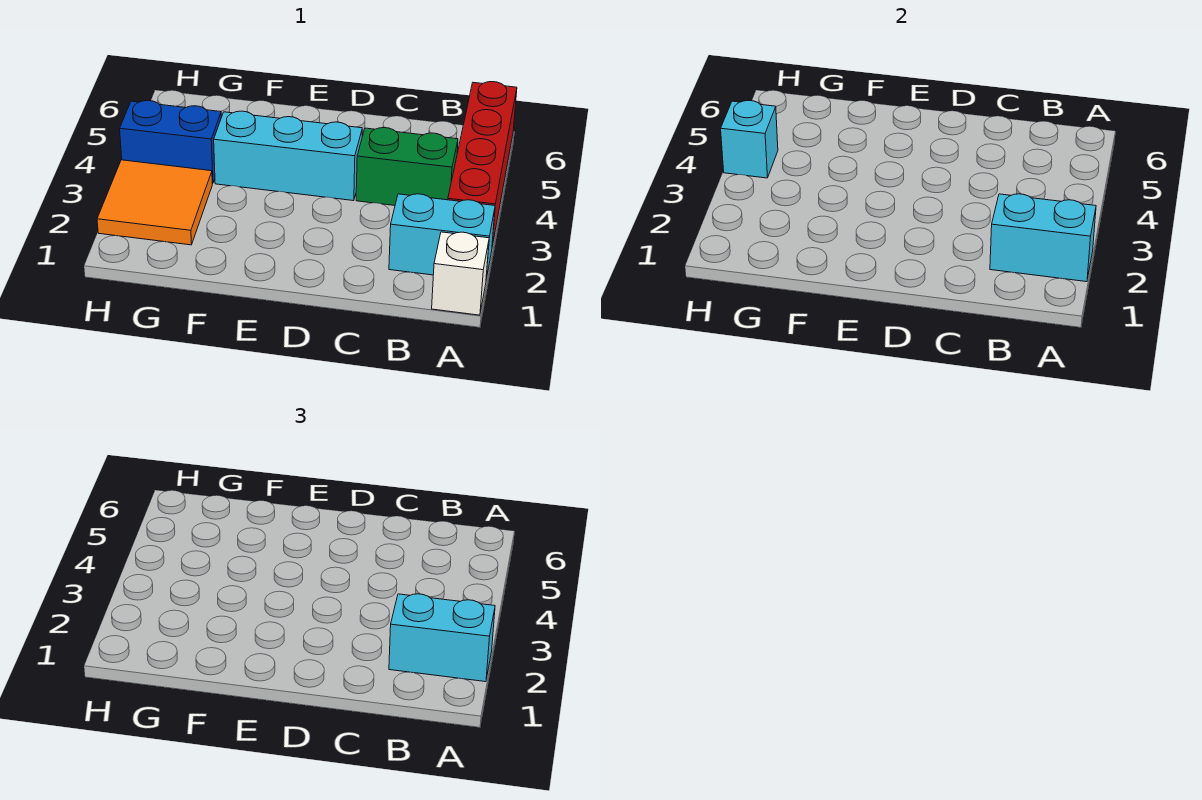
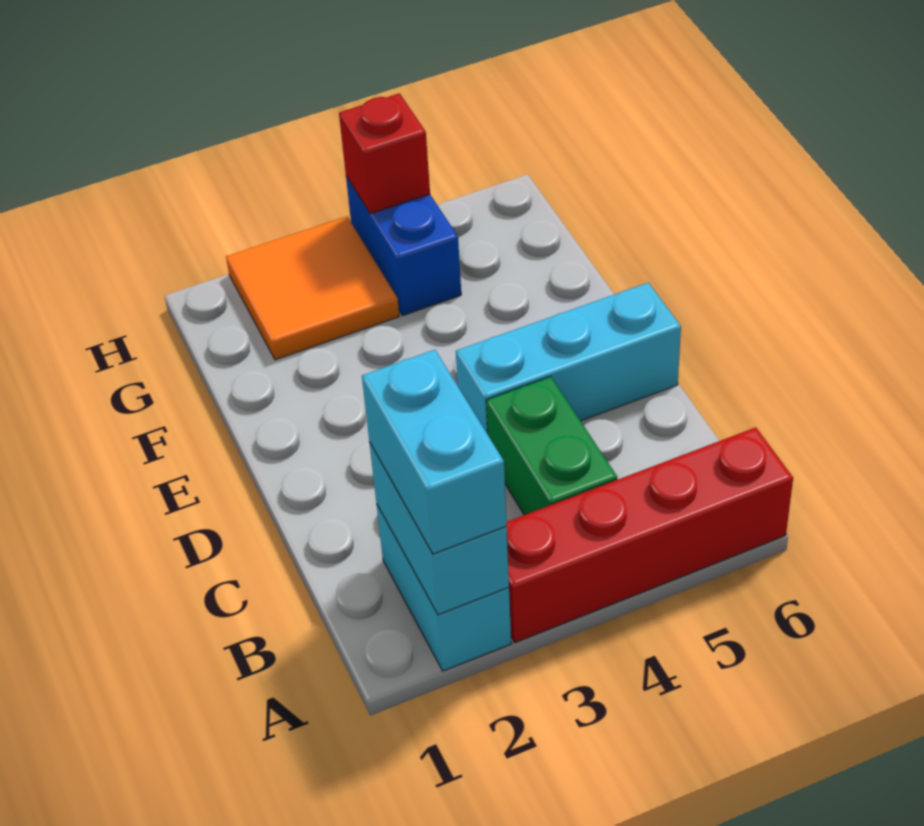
white 1x1 brick [432,232,489,315] -> none
cyan 1x3 brick [214,111,362,201] -> cyan 1x3 brick turned to [456,283,681,434]
cyan 1x1 brick [721,101,778,178] -> red 1x1 brick [339,93,430,214]

